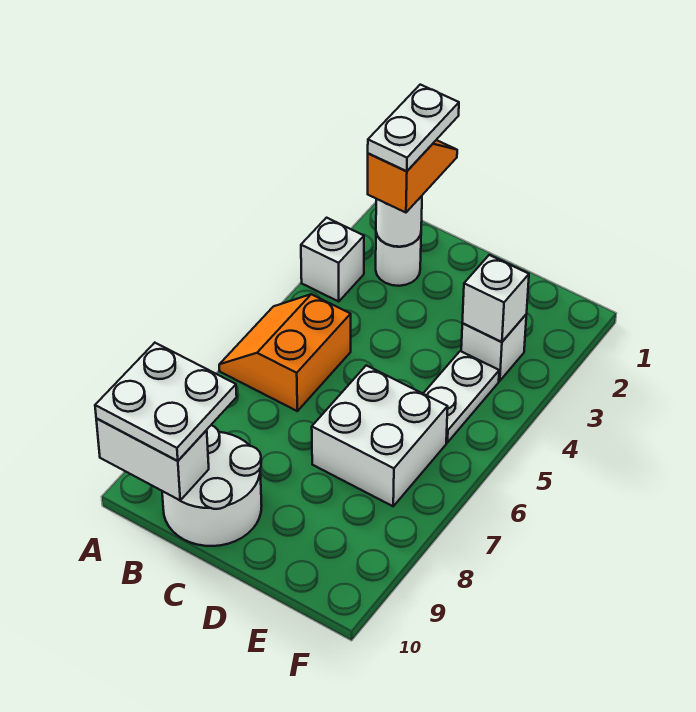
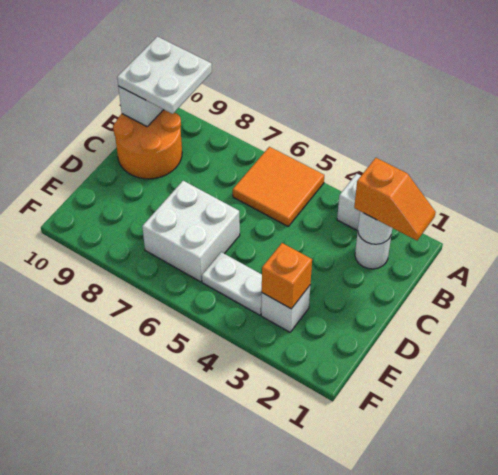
orange 2x2 slope [219,294,351,411] -> orange 2x2 tile [233,147,324,226]
white 1x2 plate [368,85,459,171] -> none
white 2x2 round brick [162,425,262,546] -> orange 2x2 round brick [113,110,182,179]
white 1x1 brick [462,255,529,342] -> orange 1x1 brick [262,243,312,309]

